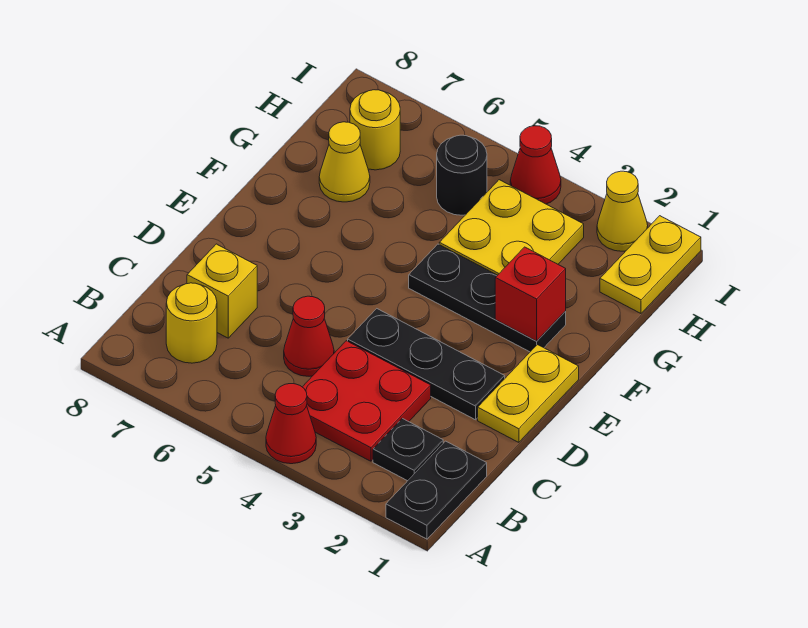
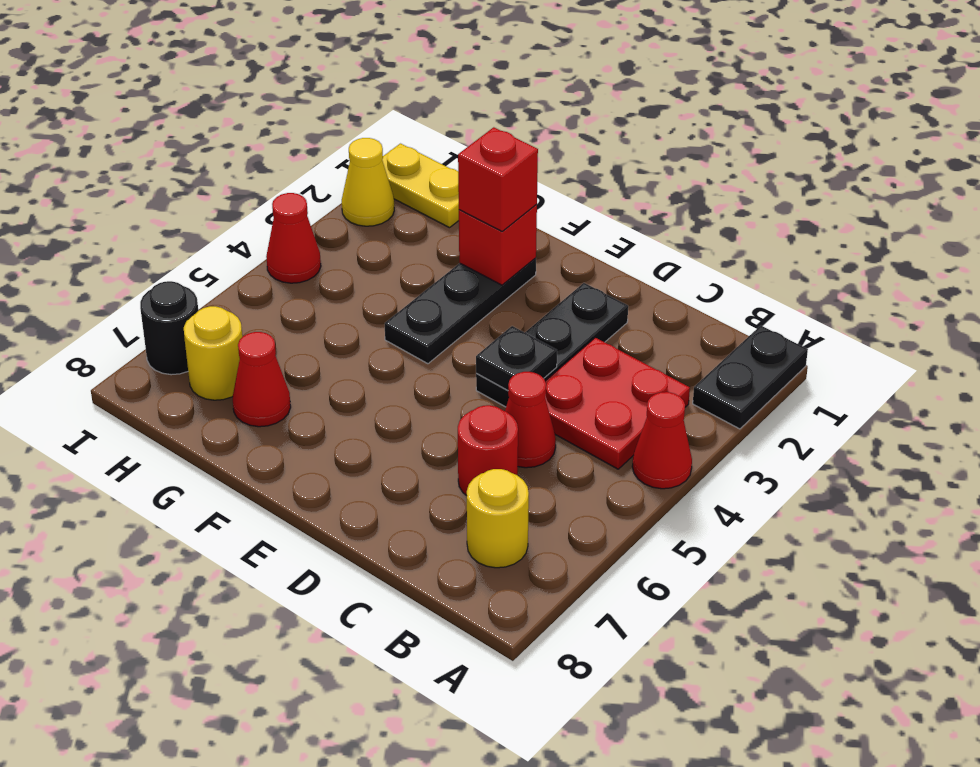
black 1x2 plate [386,441,487,539] -> black 1x2 plate turned to [693,326,808,429]
black 1x1 plate [373,418,443,481] -> black 1x1 plate moved to [476,326,557,390]
none -> red 1x1 round brick [458,405,518,496]
yellow 1x1 brick [187,244,257,338] -> none
yellow 1x2 plate [478,345,579,442] -> none
none -> red 1x1 brick [458,127,538,231]
yellow 2x2 plate [439,180,584,275] -> none
yellow 1x1 cone [319,122,370,202] -> red 1x1 cone [233,332,291,427]
black 1x1 round brick [437,135,487,215] -> black 1x1 round brick moved to [140,281,198,375]

